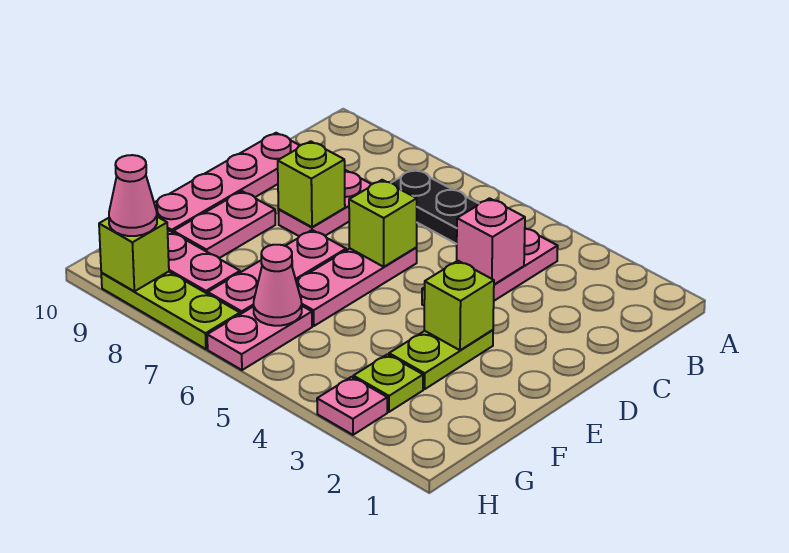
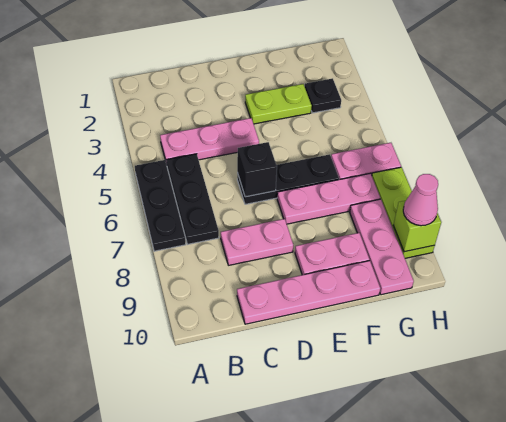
none -> black 1x3 plate [135,160,186,251]
pink 1x1 brick [457,198,525,284] -> none
pink 1x3 plate [296,248,417,326] -> black 1x3 plate [237,154,339,204]
lime 1x1 brick [349,180,417,267] -> black 1x1 brick [237,142,277,197]
lime 1x1 brick [278,141,345,227] -> none
lime 1x1 brick [424,261,494,350] -> none
lime 1x1 plate [353,354,423,412] -> black 1x1 plate [305,78,341,113]
pink 1x1 cone [254,245,302,326] -> none
pink 1x1 plate [317,377,387,435] -> none

